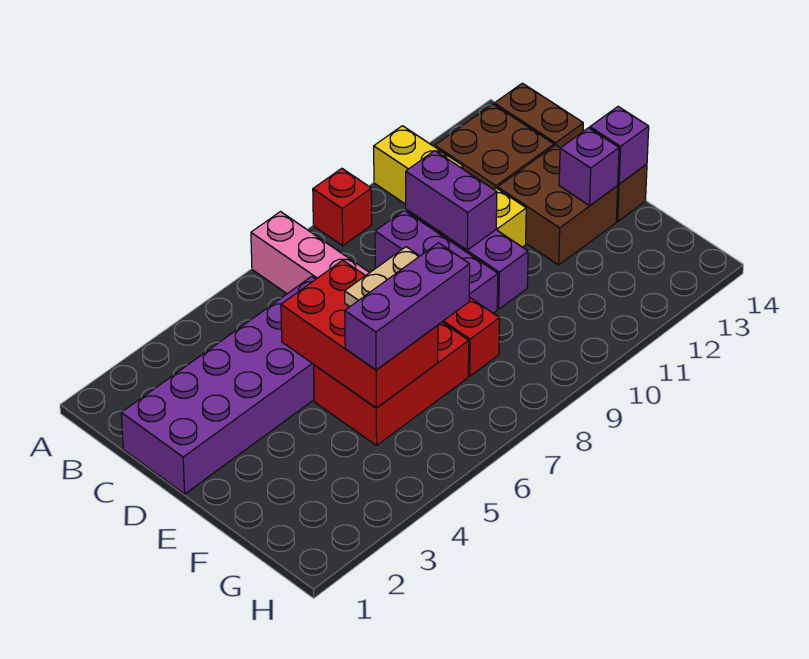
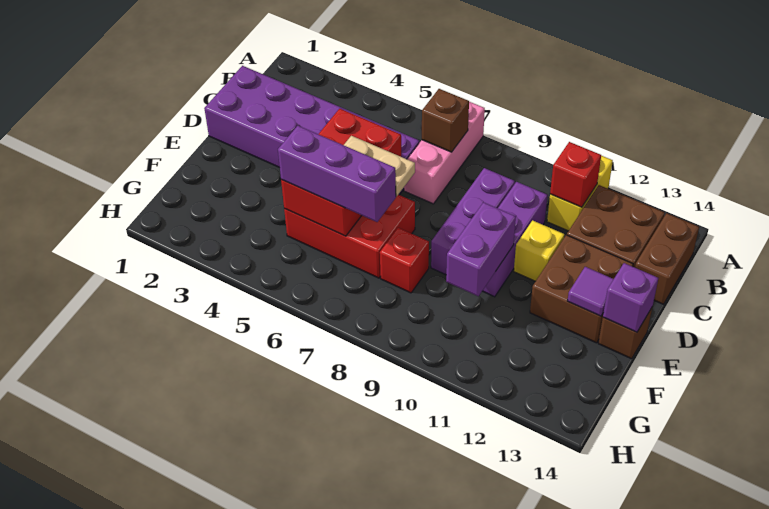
red 1x1 brick [313,168,372,246] -> red 1x1 brick moved to [550,142,601,207]
none -> brown 1x1 brick [422,89,469,152]
purple 1x2 brick [406,151,497,250] -> purple 1x2 brick moved to [446,203,516,296]
purple 1x1 brick [559,128,619,206] -> purple 1x1 tile [568,267,614,316]

